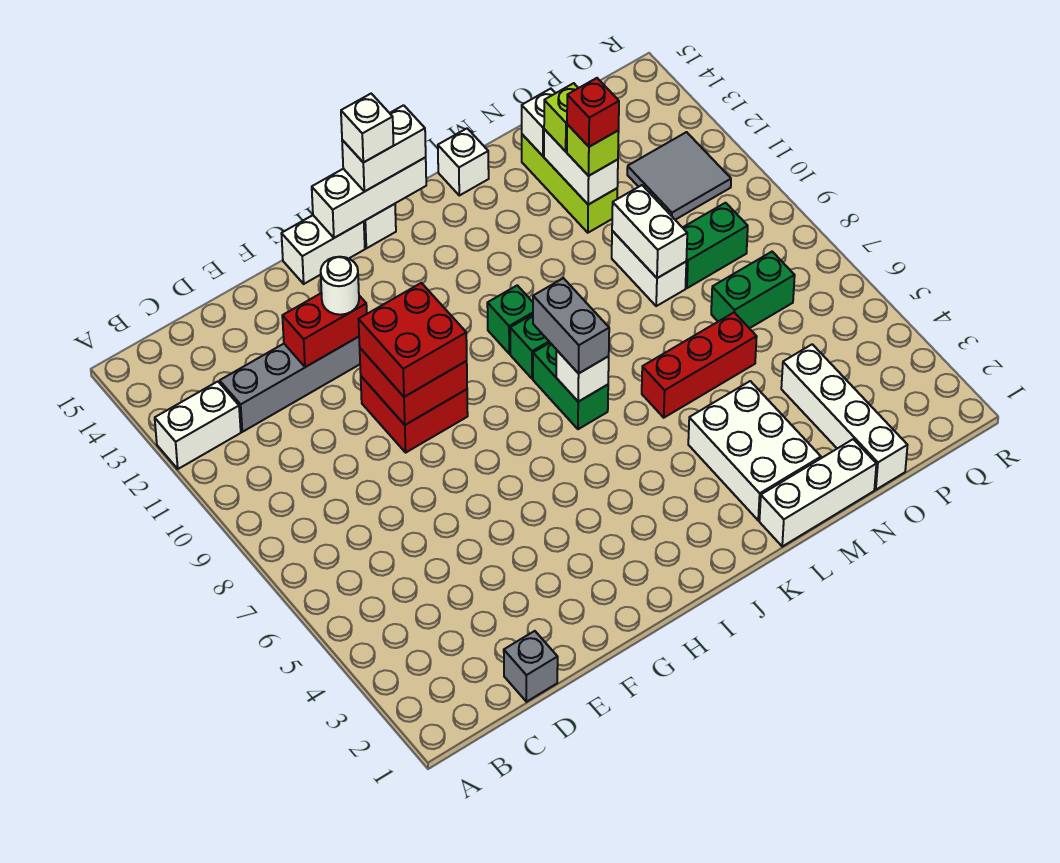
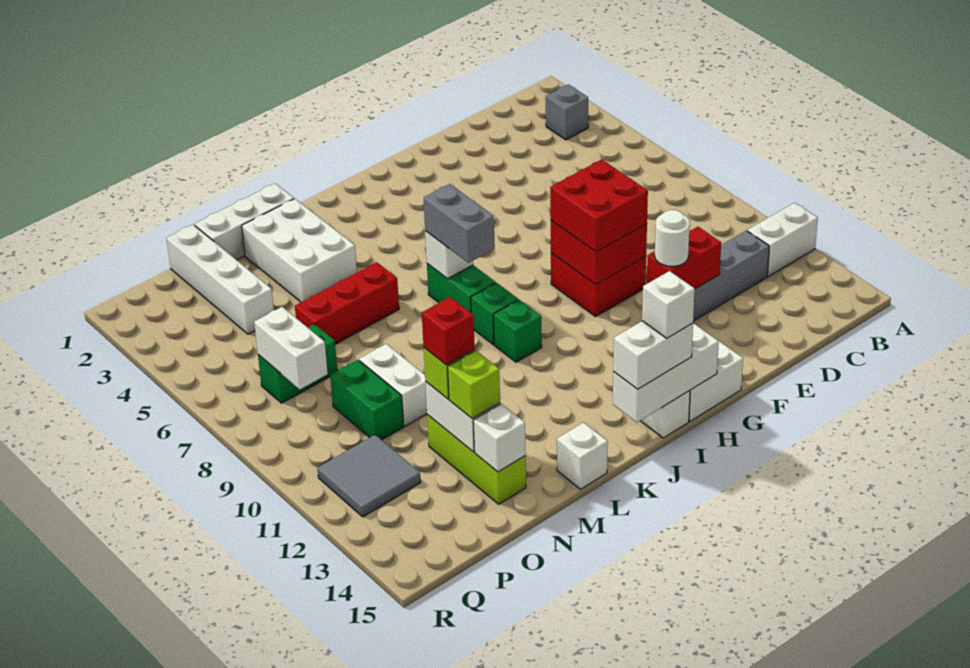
grey 1x1 brick [504,631,558,702] -> grey 1x1 brick moved to [546,84,588,140]
white 1x2 brick [612,185,687,278] -> white 1x2 brick moved to [254,307,328,389]
green 1x2 brick [683,203,748,288] -> green 1x2 brick turned to [330,360,404,440]

